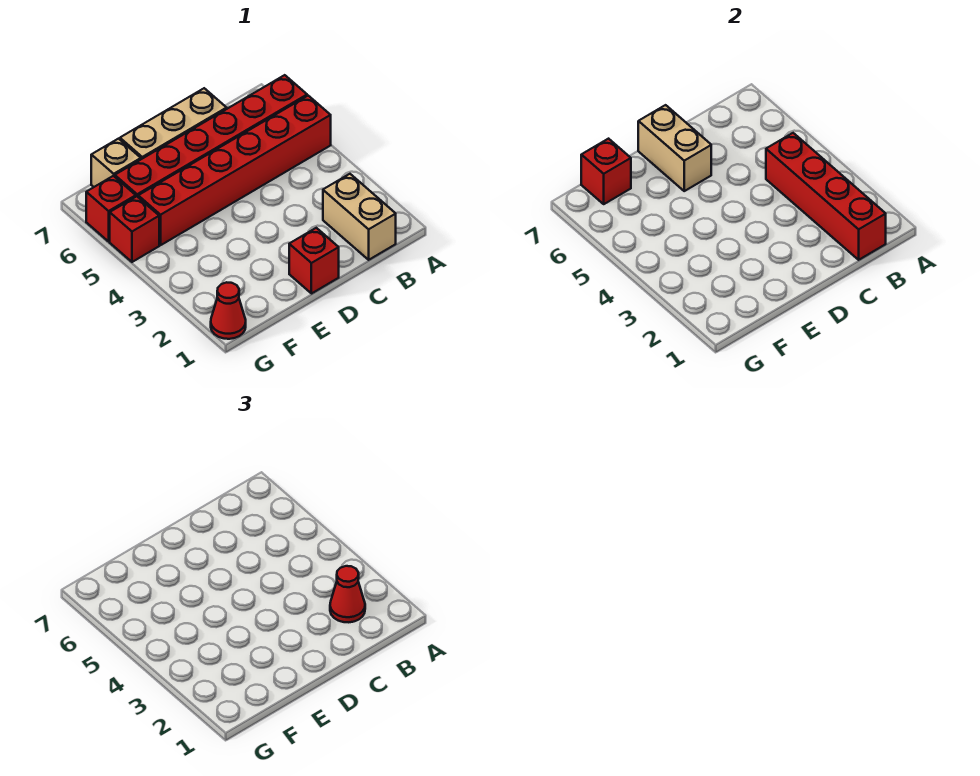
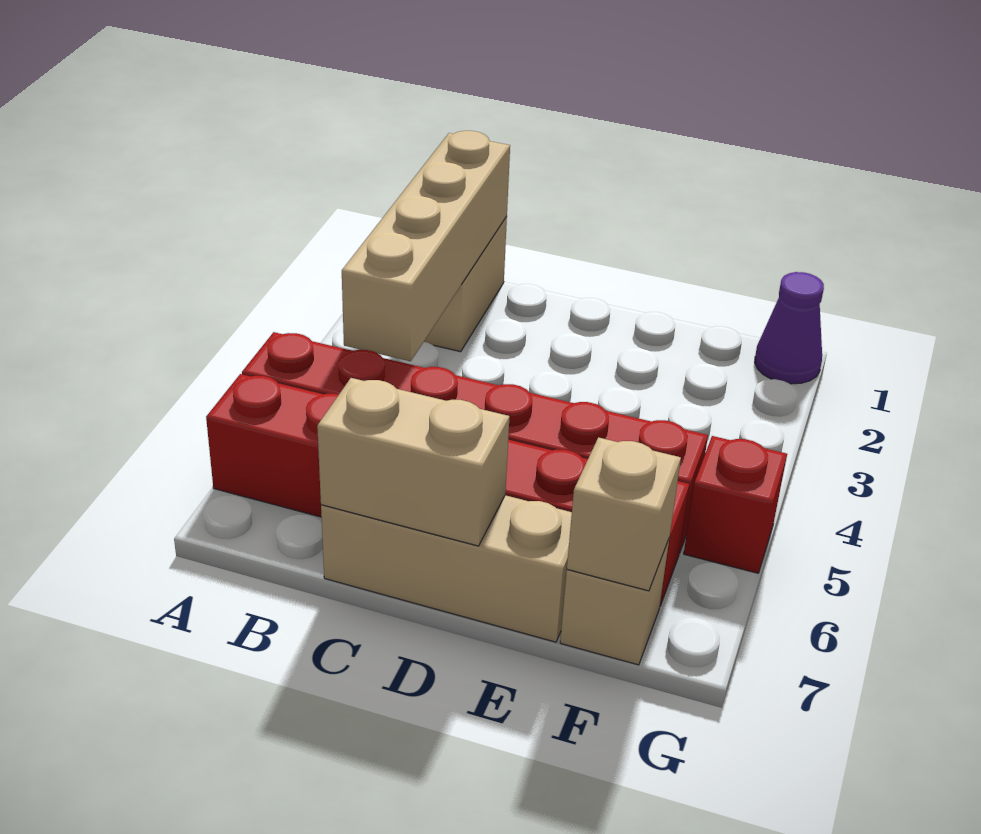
red 1x4 brick [766,133,886,260] -> tan 1x4 brick [342,131,510,361]
red 1x1 cone [330,566,365,622] -> none
red 1x1 brick [289,228,339,294] -> none
tan 1x2 brick [638,105,711,191] -> tan 1x2 brick turned to [317,378,510,546]
red 1x1 brick [581,139,631,204] -> tan 1x1 brick [567,437,681,591]
red 1x1 cone [211,282,246,339] -> purple 1x1 cone [755,272,824,384]
red 1x1 brick [86,176,136,241] -> none

